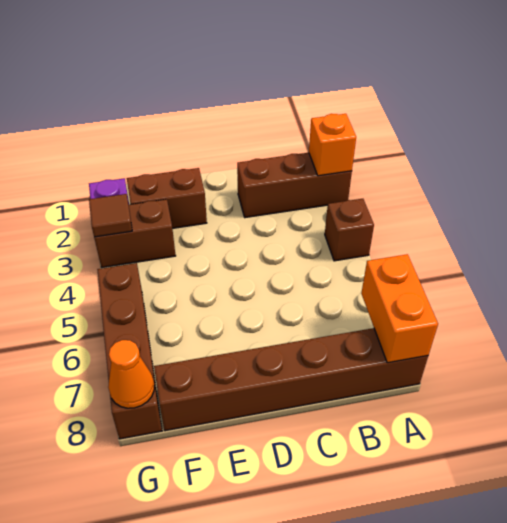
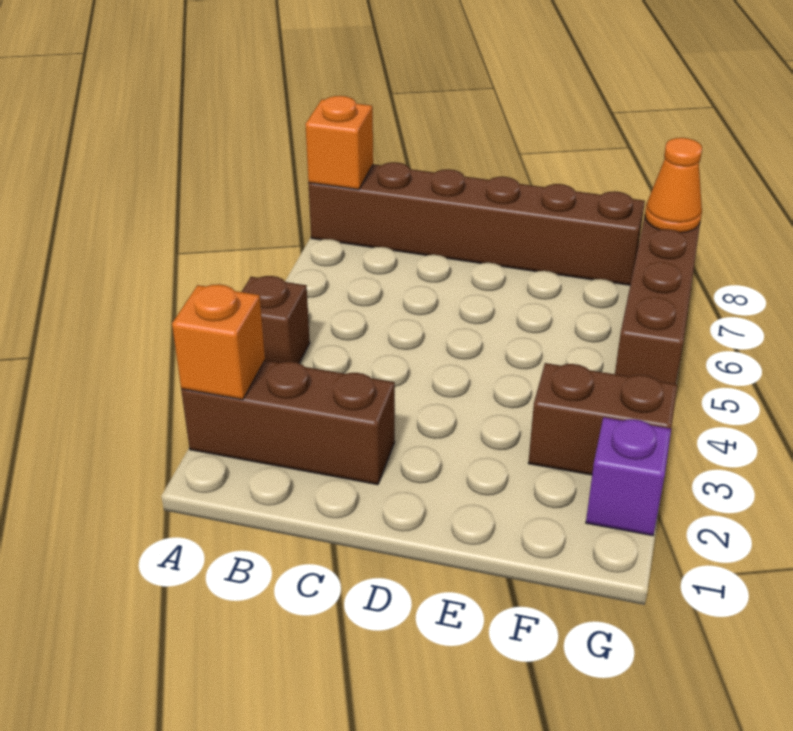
orange 1x2 brick [361,254,438,363] -> orange 1x1 brick [305,96,373,190]
brown 1x2 brick [127,168,207,228] -> none
brown 1x1 tile [89,194,132,237] -> none

